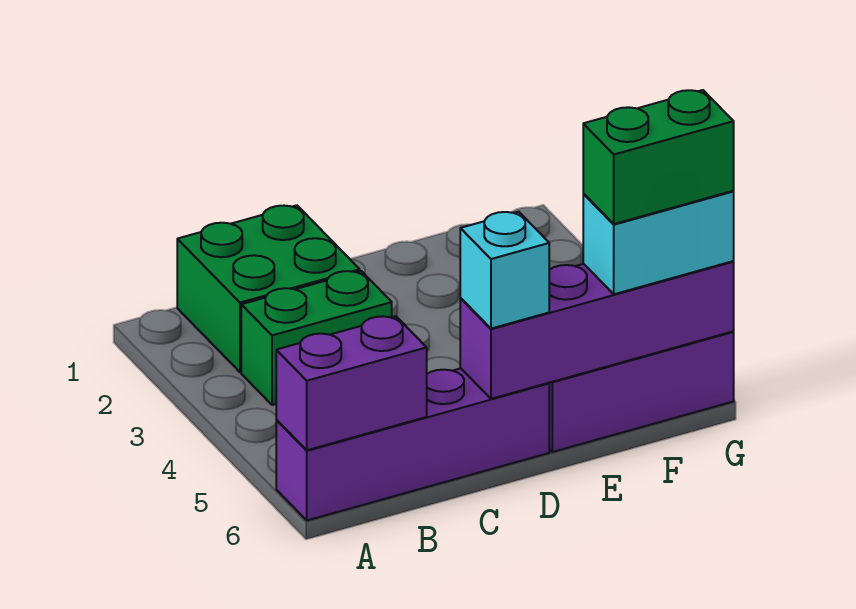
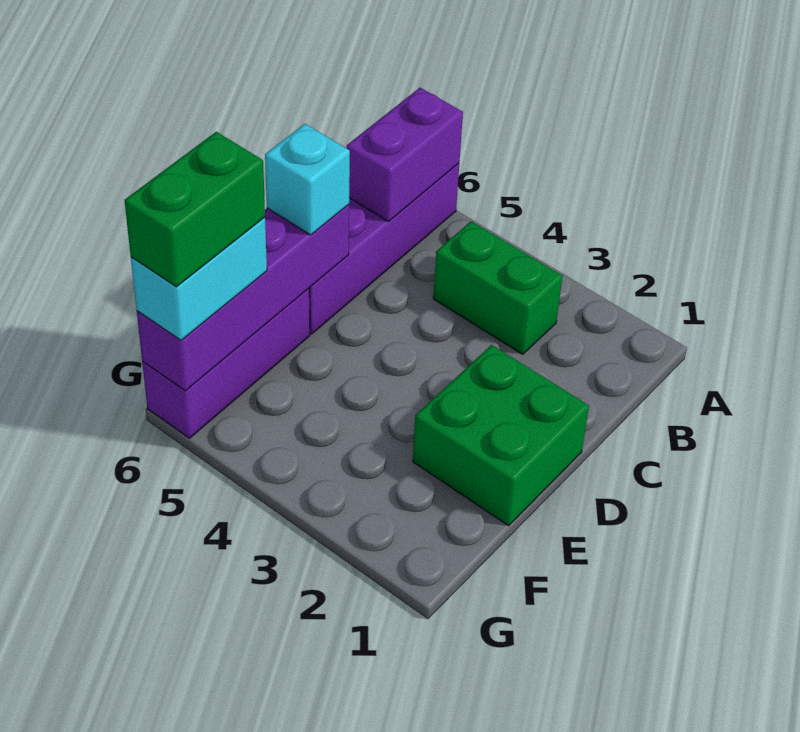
green 2x2 brick [177,205,360,372] -> green 2x2 brick moved to [413,345,589,526]
green 1x2 brick [241,271,392,405] -> green 1x2 brick turned to [433,221,562,354]

